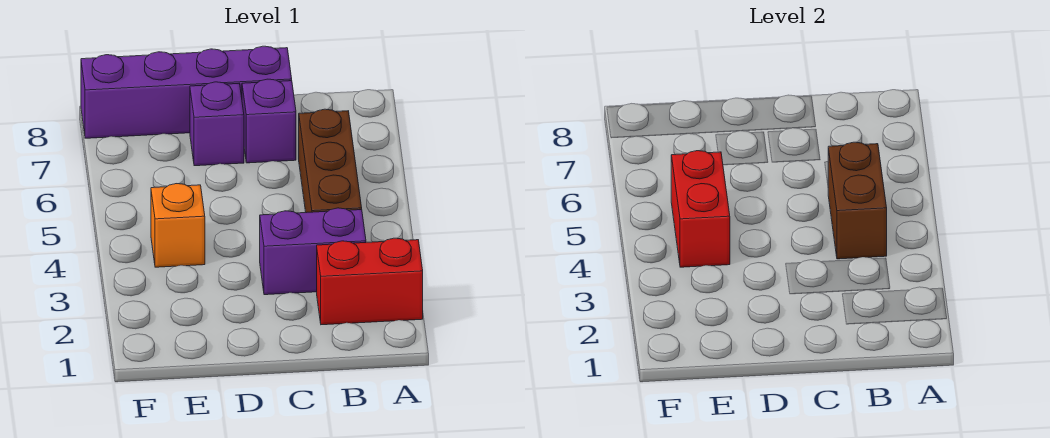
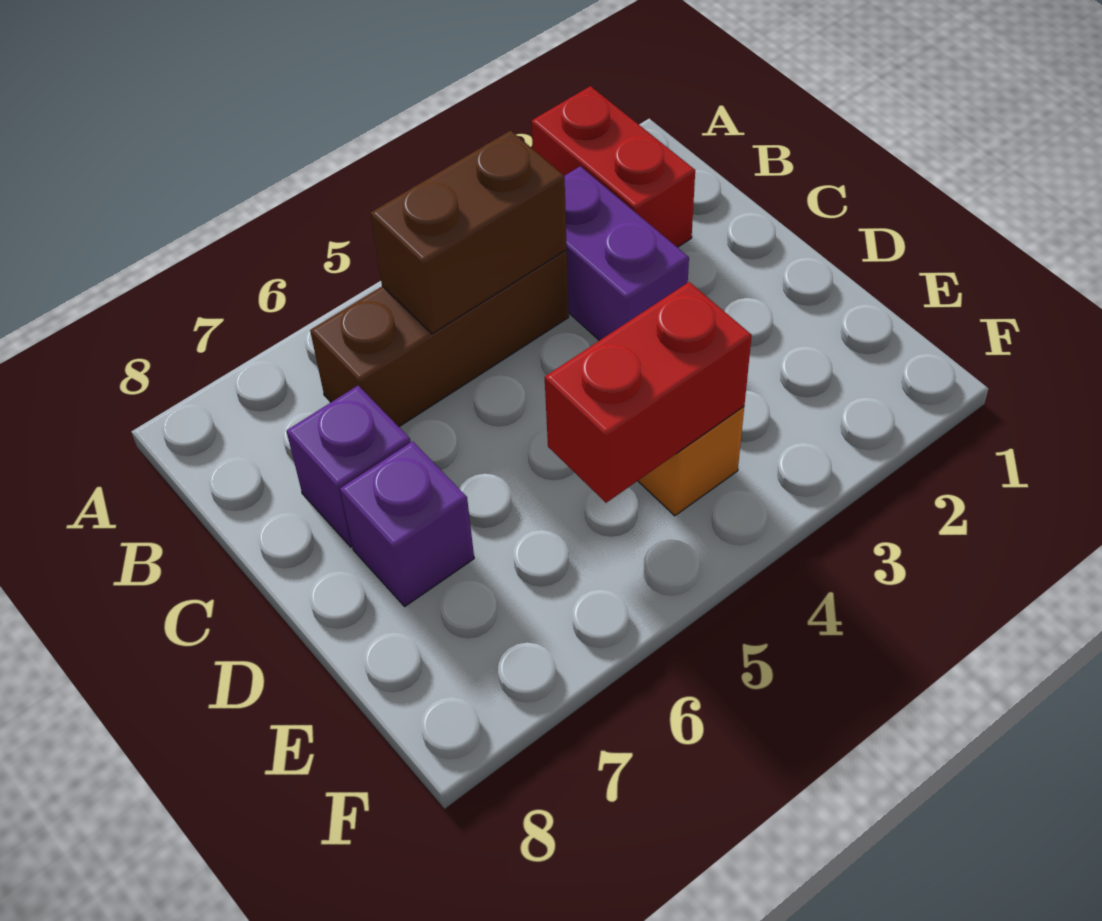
purple 1x4 brick [81,46,292,138] -> none

